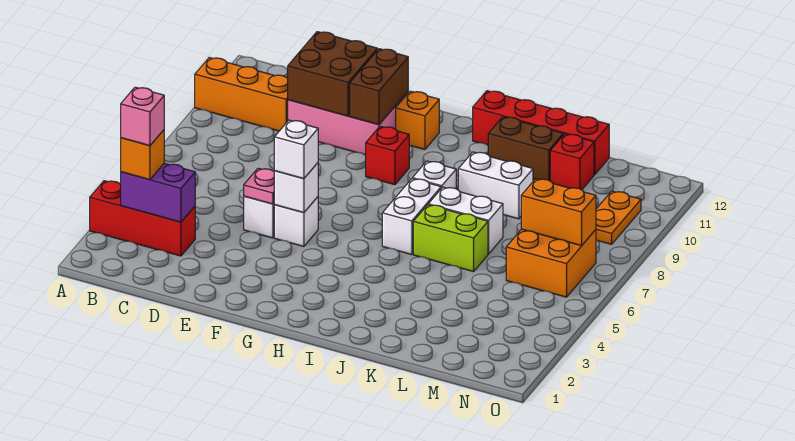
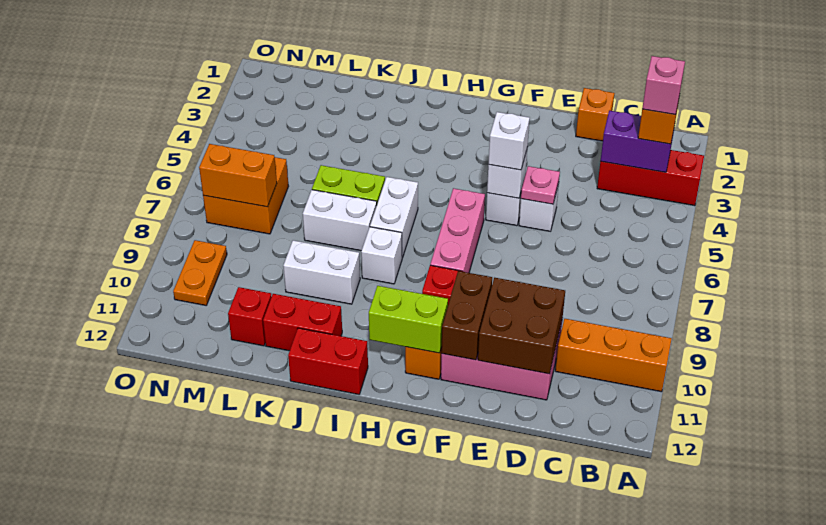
none -> orange 1x1 brick [576,88,614,141]
none -> pink 1x3 brick [430,188,485,273]
none -> lime 1x2 brick [369,286,448,353]
red 1x4 brick [473,91,609,175] -> red 1x2 brick [288,328,368,394]
brown 1x2 brick [488,117,563,181] -> red 1x2 brick [263,294,342,351]

